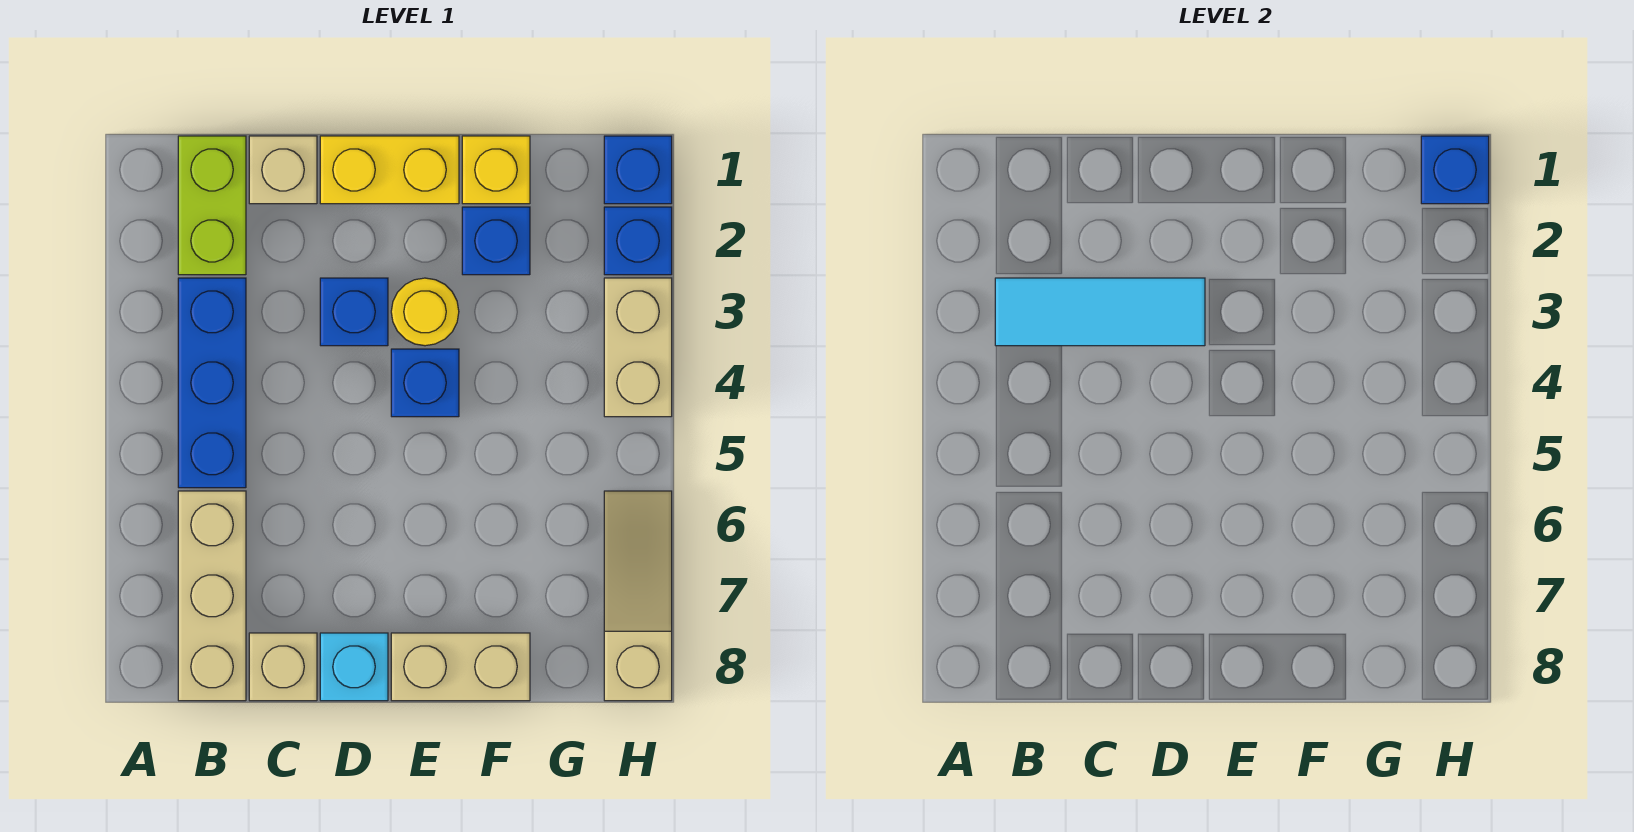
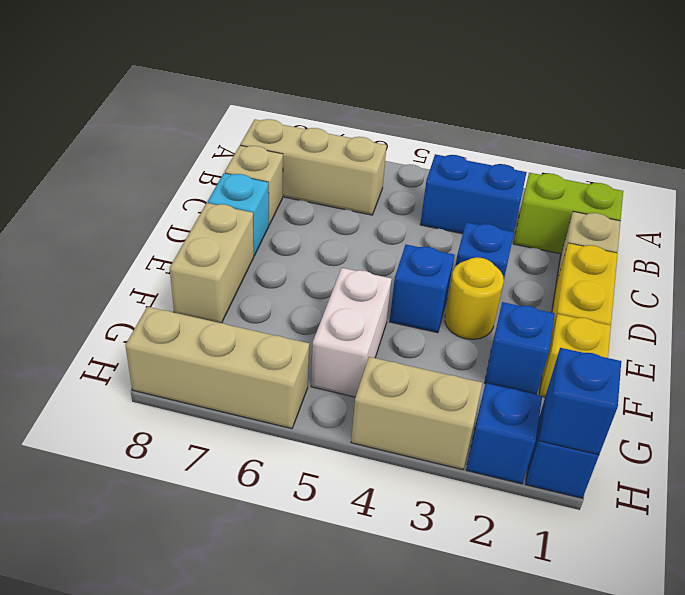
blue 1x3 brick [178,278,246,488] -> blue 1x2 brick [420,154,527,234]
cyan 1x3 tile [995,278,1205,346] -> none
none -> white 1x2 brick [311,268,392,397]
tan 1x3 slope [604,491,672,701] -> tan 1x3 brick [125,307,309,429]

